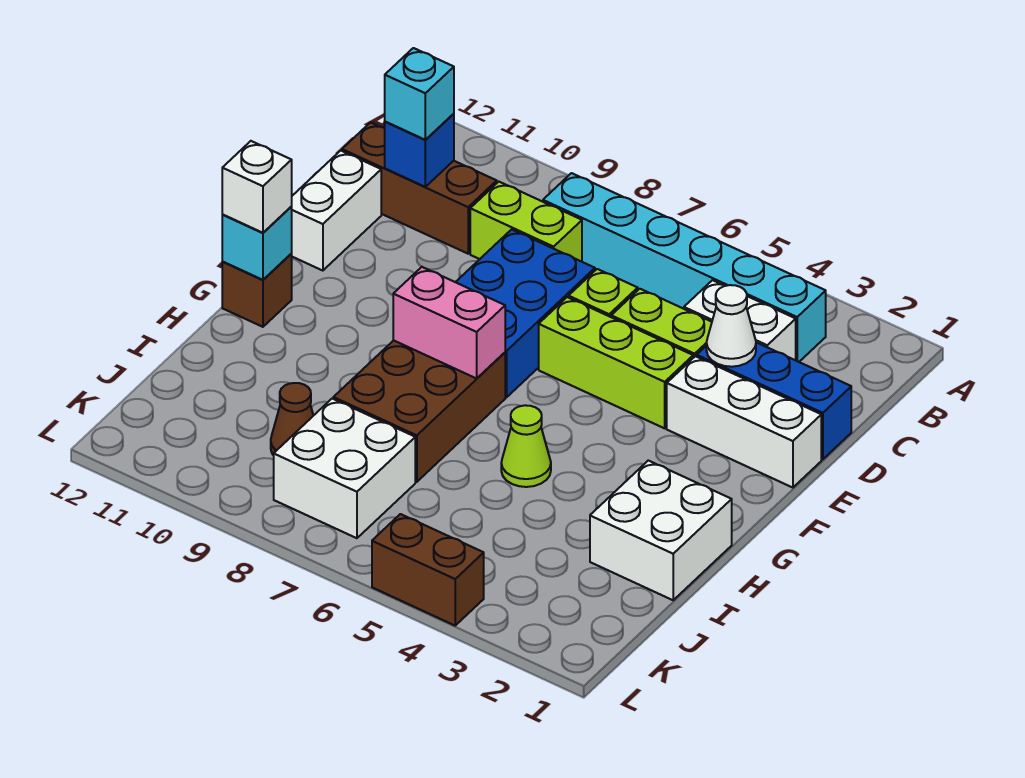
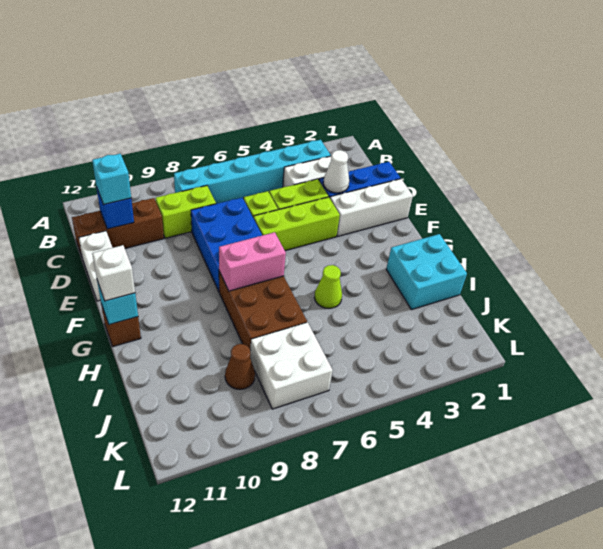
white 2x2 brick [590,461,732,600] -> cyan 2x2 brick [386,234,467,310]
brown 1x2 brick [372,514,484,625] -> none

